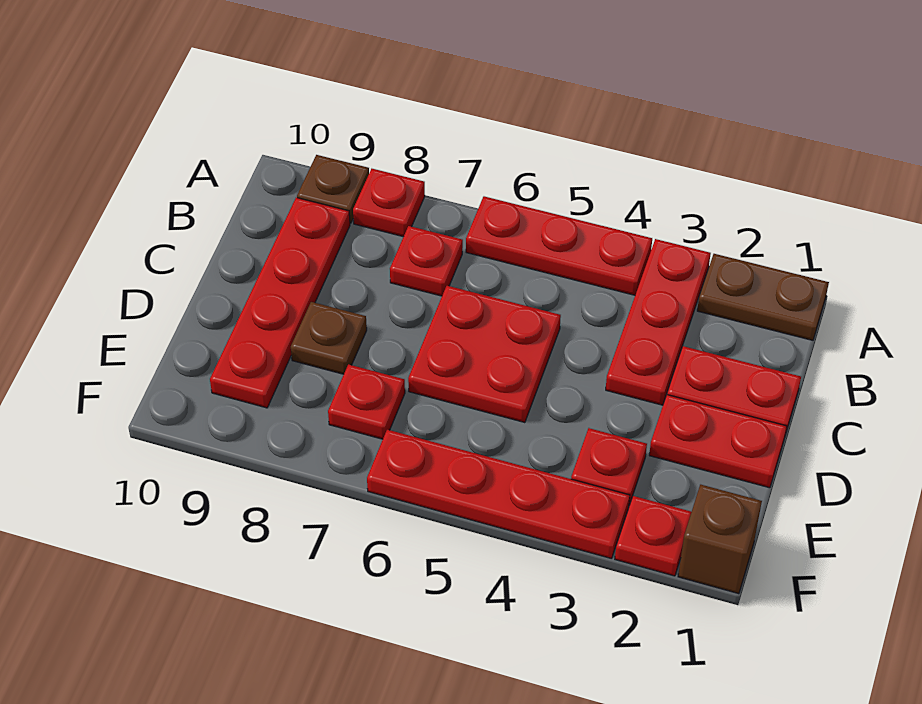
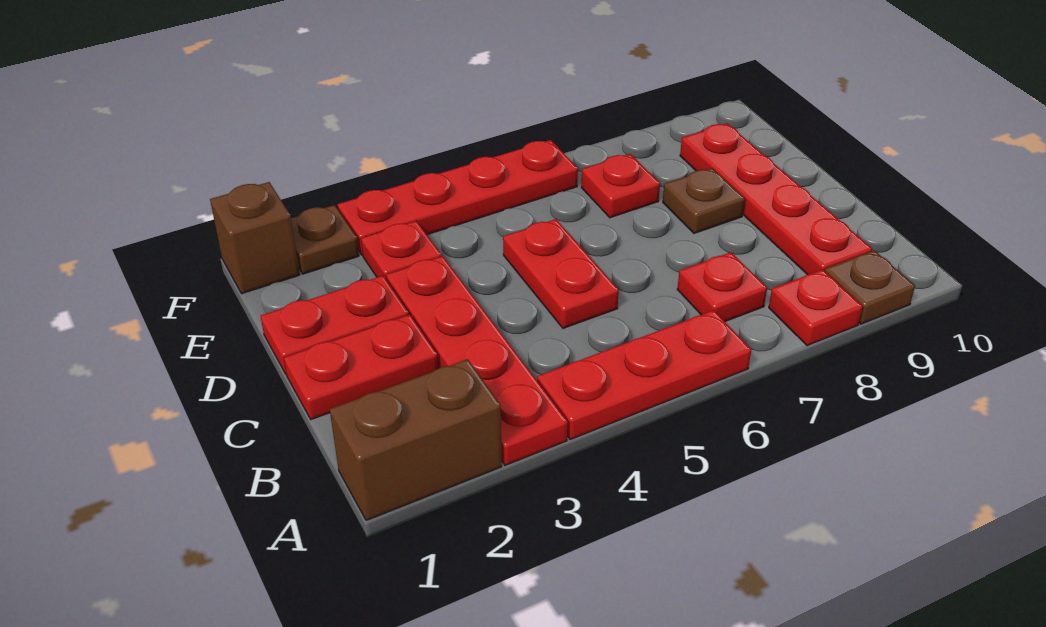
brown 1x2 plate [697,254,829,340] -> brown 1x2 brick [330,359,502,521]
red 1x3 plate [606,239,711,405] -> red 1x4 plate [386,256,568,465]
red 2x2 plate [408,286,561,423] -> red 1x2 plate [503,219,619,328]
red 1x1 plate [615,496,691,576] -> brown 1x1 plate [291,205,359,274]

